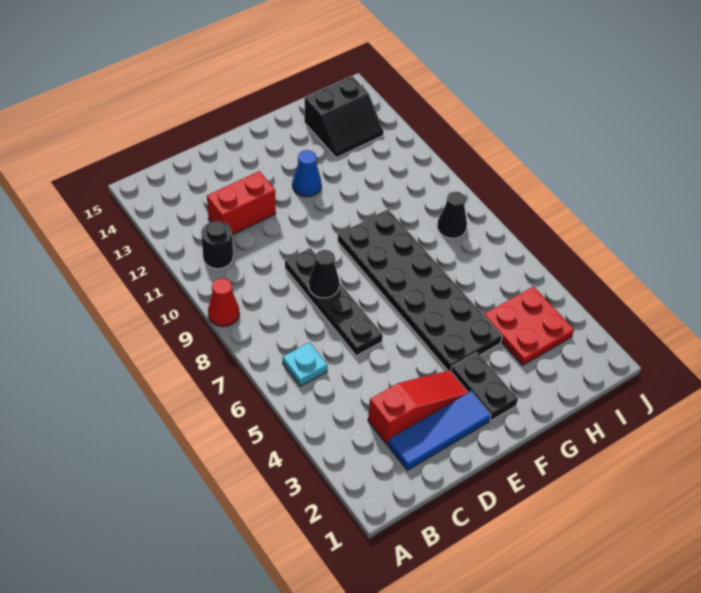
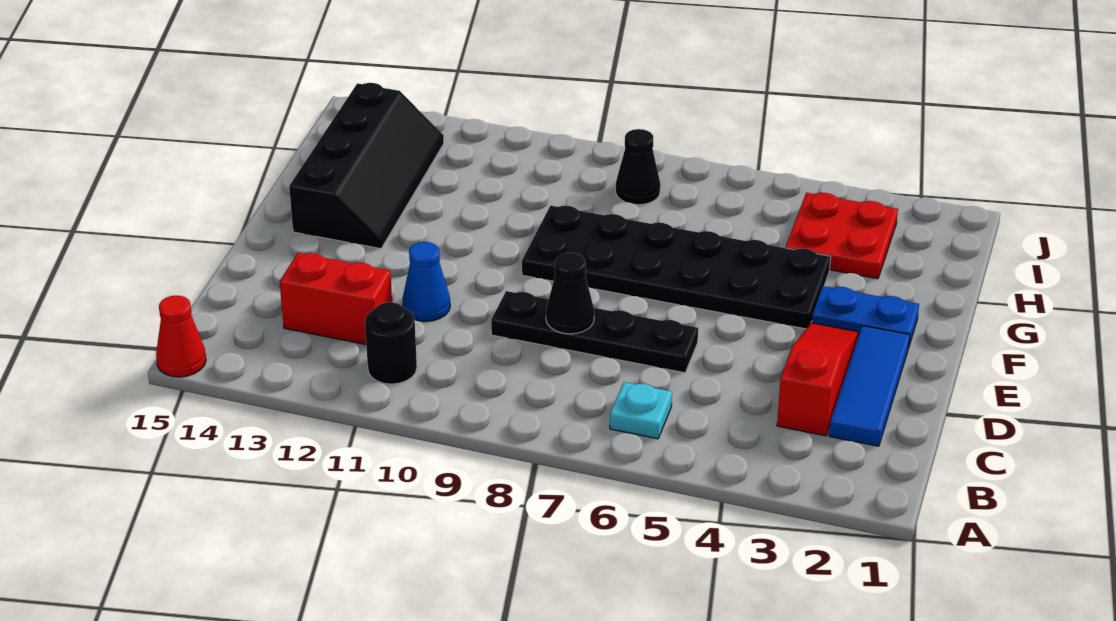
red 1x1 cone [208,278,239,327] -> red 1x1 cone moved to [156,295,206,377]
red 1x2 brick [207,171,276,235] -> red 1x2 brick turned to [280,253,392,345]
black 1x2 plate [451,352,518,421] -> blue 1x2 plate [812,286,919,346]
blue 1x1 cone [292,150,321,197] -> blue 1x1 cone moved to [402,242,450,321]
black 2x2 slope [304,76,384,158] -> black 2x4 slope [289,83,444,249]

